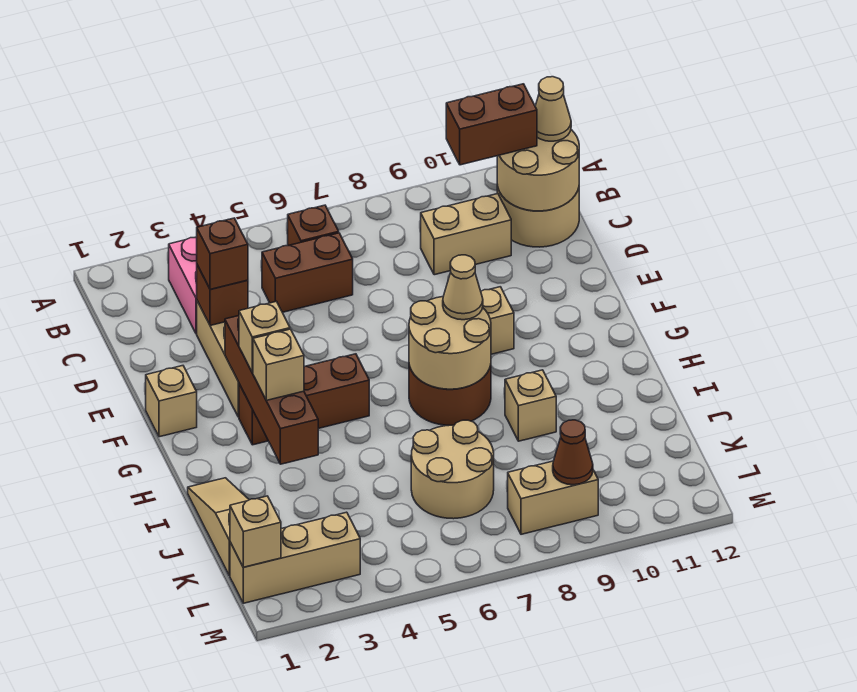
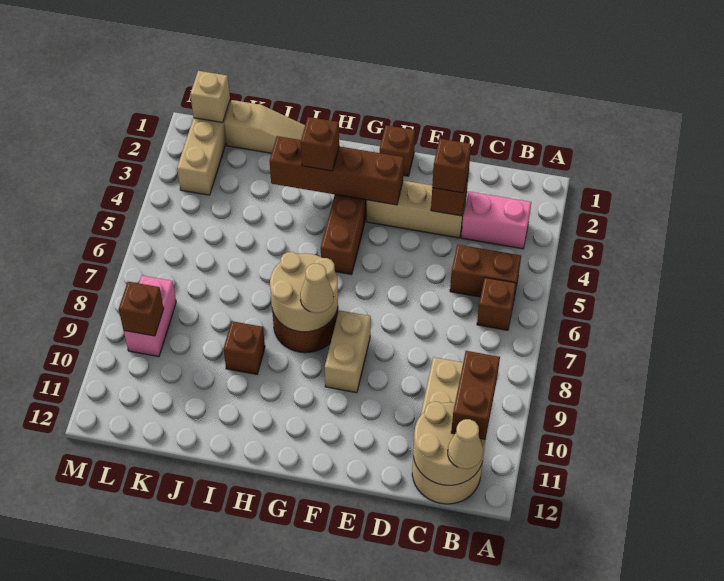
brown 1x2 brick [262,233,353,312] -> brown 1x2 brick turned to [450,245,521,297]
tan 1x1 brick [146,366,197,437] -> brown 1x1 brick [379,125,415,176]
tan 1x1 brick [239,301,290,373] -> none
tan 1x1 brick [253,329,304,400] -> brown 1x1 brick [301,117,339,171]
tan 1x1 brick [505,370,556,441] -> brown 1x1 brick [224,321,265,374]
tan 2x2 round brick [411,420,494,519] -> none
tan 1x2 brick [508,461,598,534] -> pink 1x2 brick [124,276,176,357]
brown 1x1 cone [553,420,593,485] -> brown 1x1 brick [119,282,164,336]

